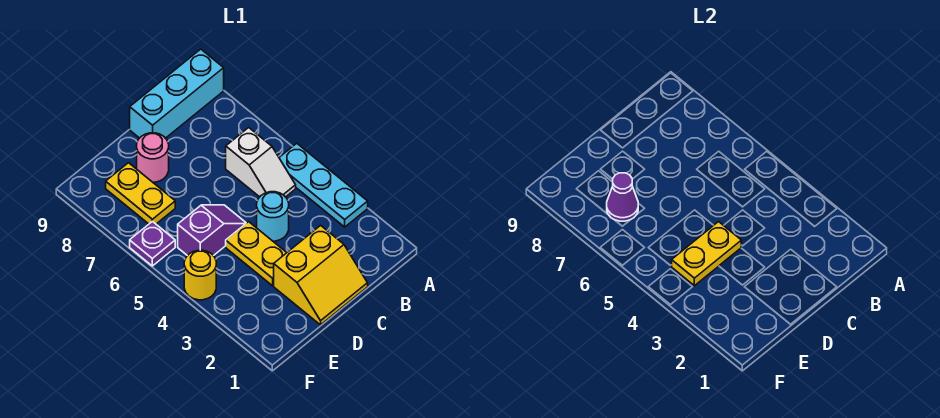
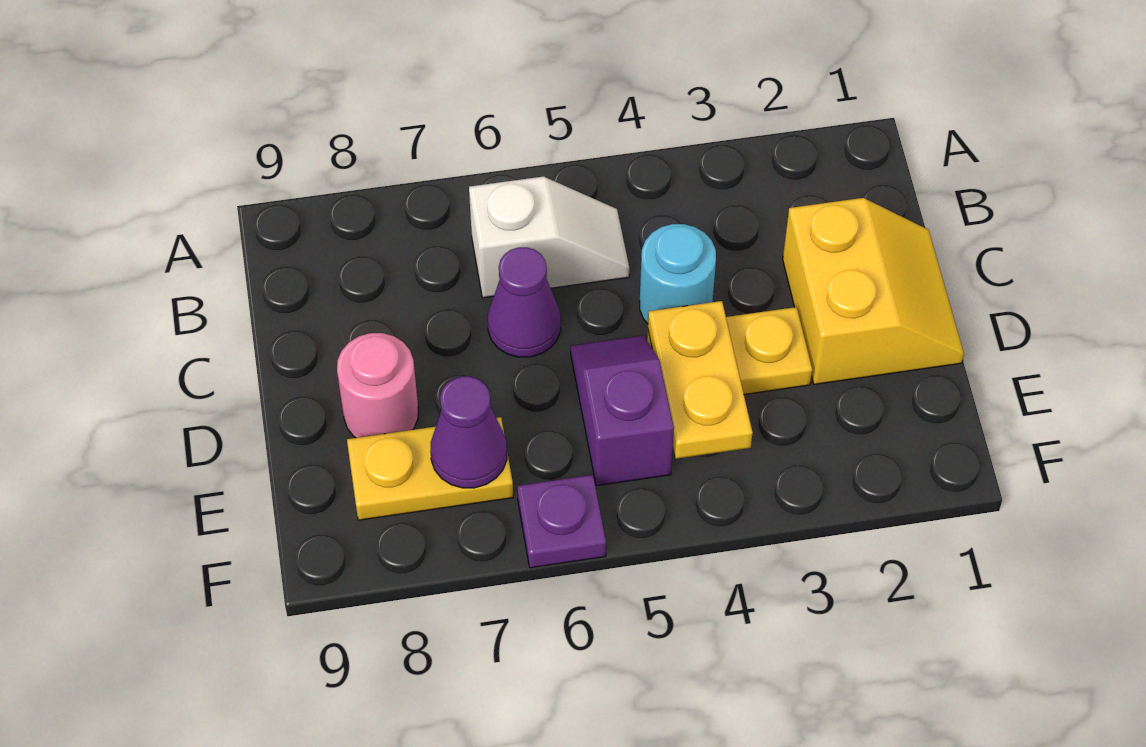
cyan 1x3 plate [279,143,368,227] -> none
cyan 1x3 brick [130,49,224,138] -> none
none -> purple 1x1 cone [488,247,561,357]
yellow 1x1 round brick [184,250,216,300] -> none

